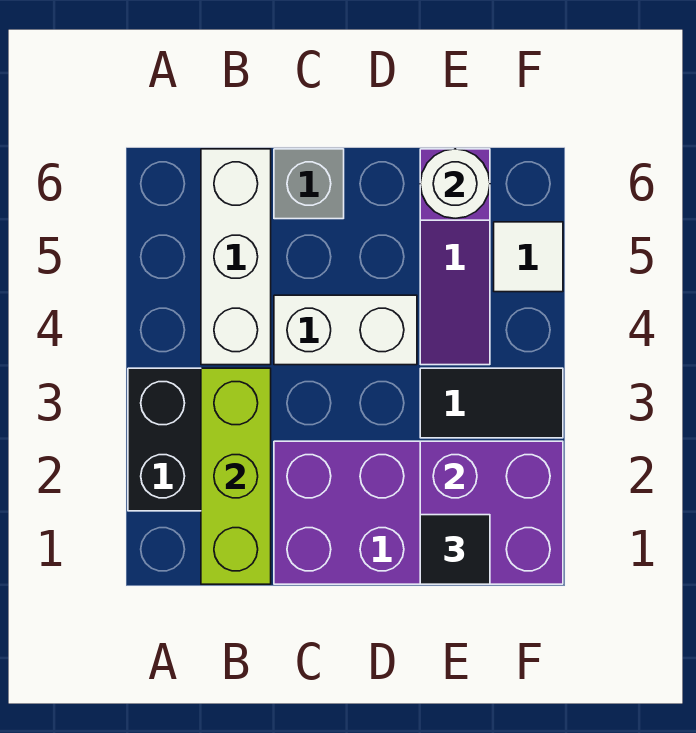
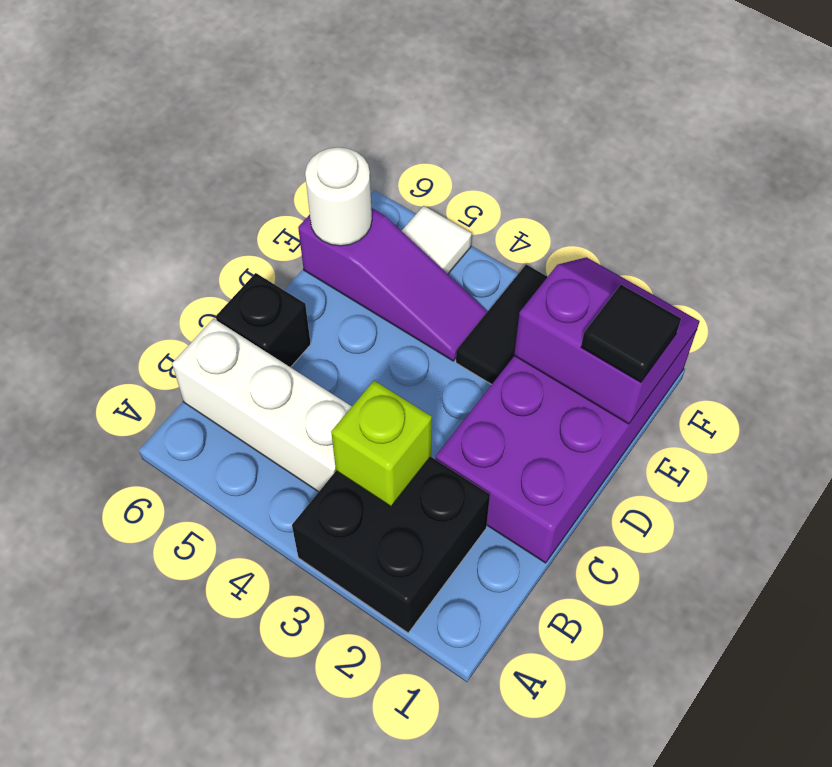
lime 1x3 brick [201,368,271,584] -> lime 1x1 brick [331,381,432,506]
white 1x2 brick [274,295,417,365] -> none
grey 1x1 brick [274,149,344,219] -> black 1x1 brick [216,273,311,367]
purple 2x2 brick [420,441,563,584] -> purple 2x2 slope [514,257,700,424]

